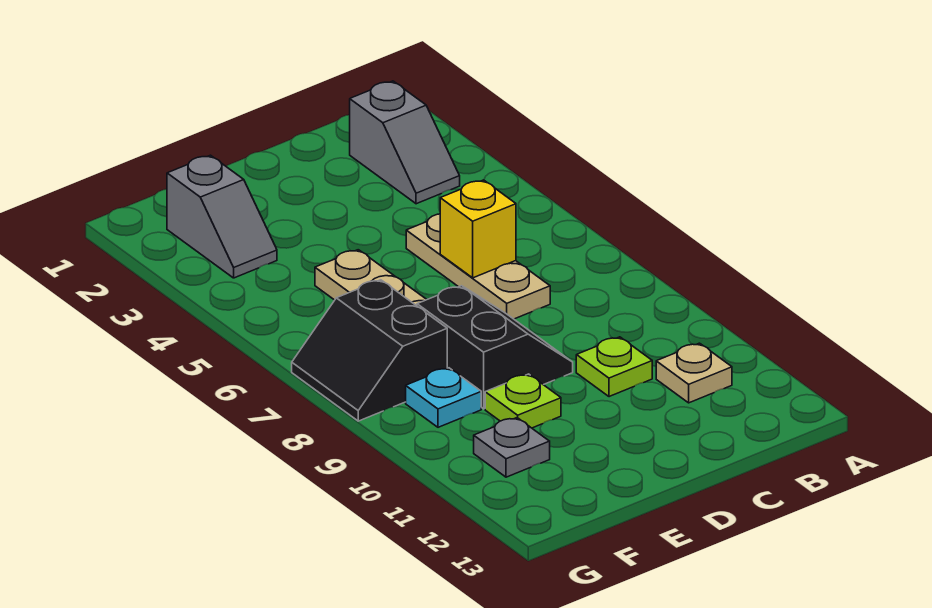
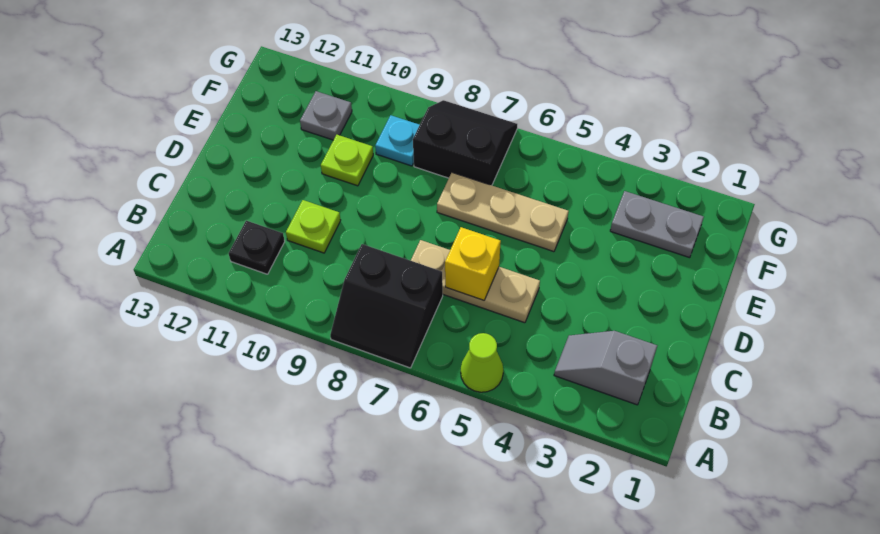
none -> lime 1x1 cone [461,333,503,392]
tan 1x1 plate [656,343,732,403] -> black 1x1 plate [229,221,285,274]
black 2x2 slope [417,286,573,409] -> black 2x2 slope moved to [330,244,443,368]
grey 1x2 slope [167,155,277,278] -> grey 1x2 plate [610,191,704,258]

